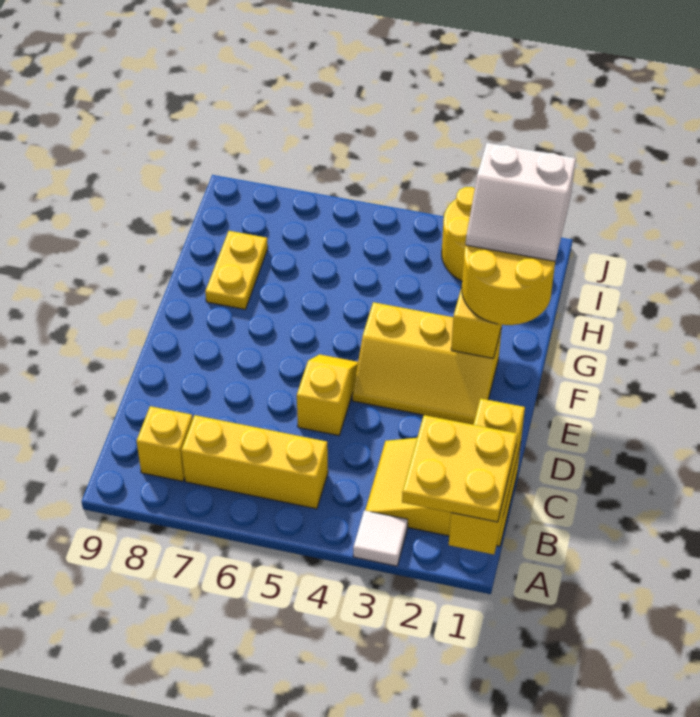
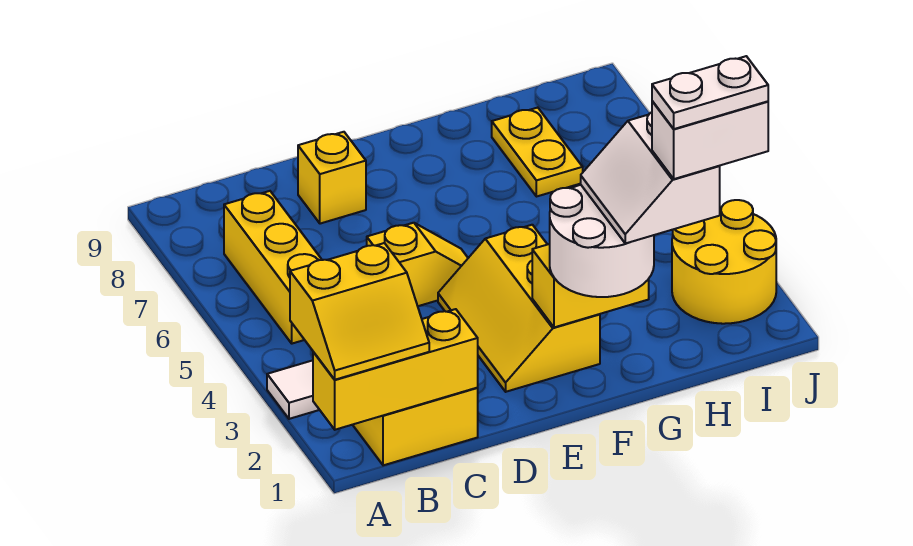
yellow 2x2 plate [402,415,517,522] -> yellow 2x2 slope [290,243,429,380]
yellow 1x1 brick [136,406,193,481] -> yellow 1x1 brick moved to [298,132,366,224]
yellow 2x2 round brick [462,245,555,325] -> white 2x2 round brick [550,185,654,297]
yellow 1x2 plate [205,231,268,309] -> yellow 1x2 plate turned to [492,108,583,197]
none -> white 1x2 brick [652,101,768,179]
none -> white 1x2 plate [652,56,768,129]

